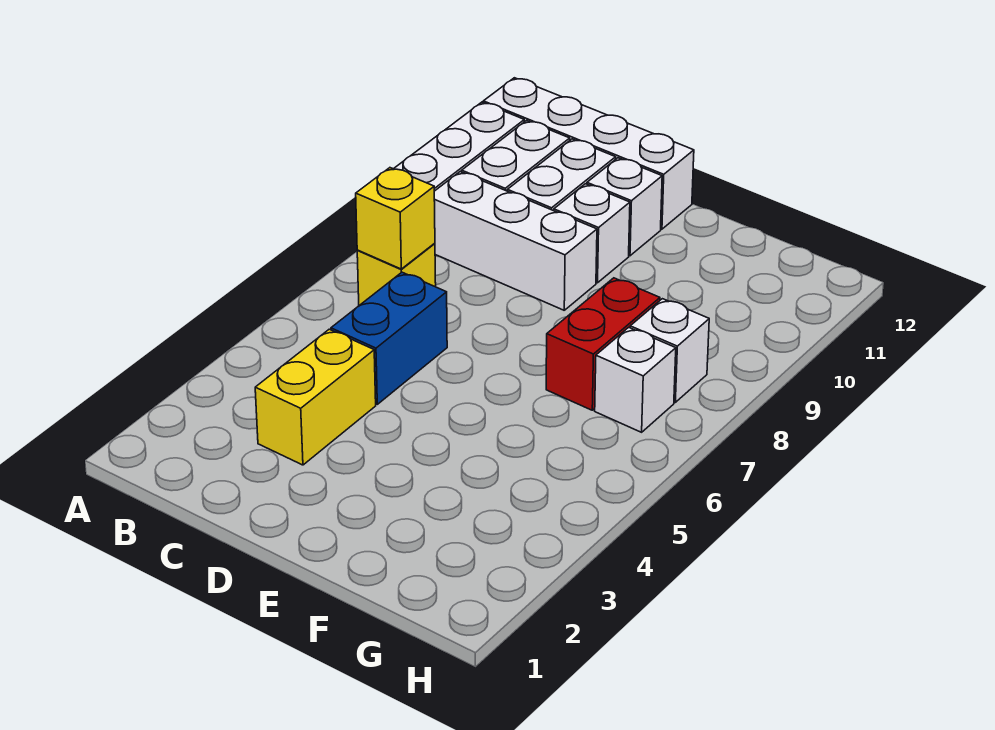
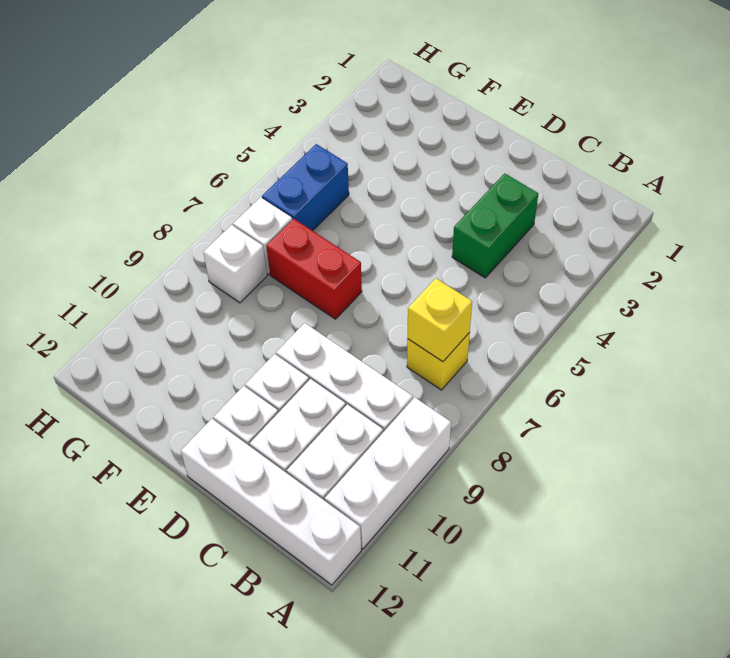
yellow 1x2 brick [255,329,376,465] -> green 1x2 brick [452,173,538,278]
blue 1x2 brick [331,272,447,404] -> blue 1x2 brick moved to [262,144,349,231]
red 1x2 brick [546,278,660,410] -> red 1x2 brick turned to [266,219,362,319]

